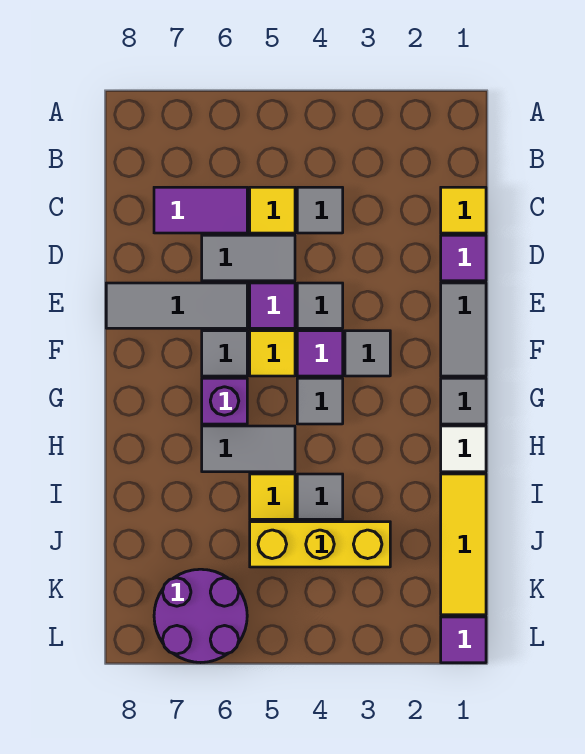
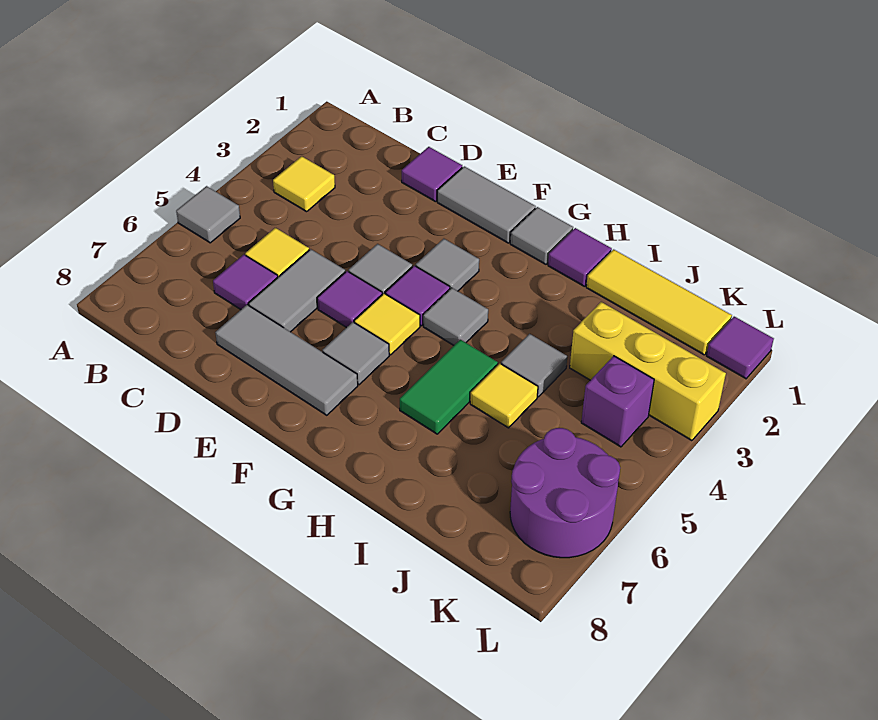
yellow 1x1 tile [441,187,486,233] -> yellow 1x1 tile moved to [273,156,335,212]
grey 1x1 tile [297,187,343,233] -> grey 1x1 tile moved to [176,186,240,243]
purple 1x2 tile [154,187,247,233] -> purple 1x1 tile [213,255,278,310]
grey 1x3 tile [106,283,247,328] -> grey 1x3 tile turned to [215,305,358,415]
purple 1x1 brick [202,378,247,424] -> purple 1x1 brick moved to [581,356,654,447]
white 1x1 tile [441,426,486,472] -> purple 1x1 tile [548,228,612,286]
grey 1x2 tile [202,426,295,472] -> green 1x2 tile [400,340,498,434]
yellow 1x3 brick [250,522,390,567] -> yellow 1x3 brick turned to [570,302,726,441]

